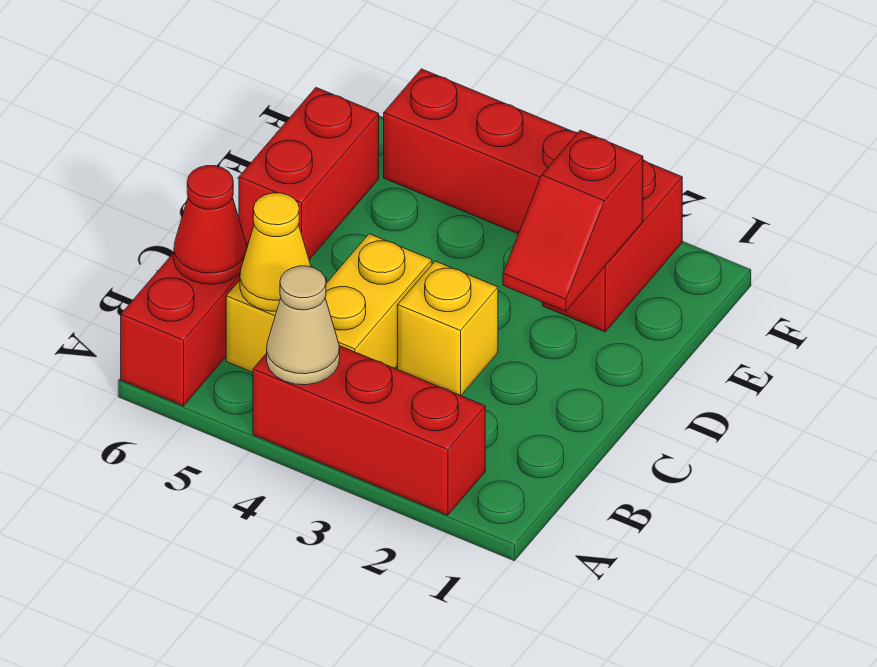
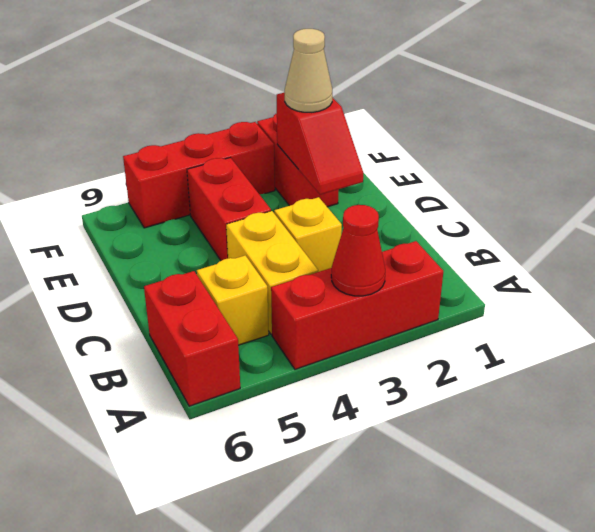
tan 1x1 cone [267,266,340,385] -> tan 1x1 cone moved to [285,29,332,112]
yellow 1x1 cone [240,193,311,311] -> none
red 1x1 cone [174,166,247,284] -> red 1x1 cone moved to [331,205,385,296]
red 1x2 brick [239,88,379,260] -> red 1x2 brick moved to [187,158,271,261]

